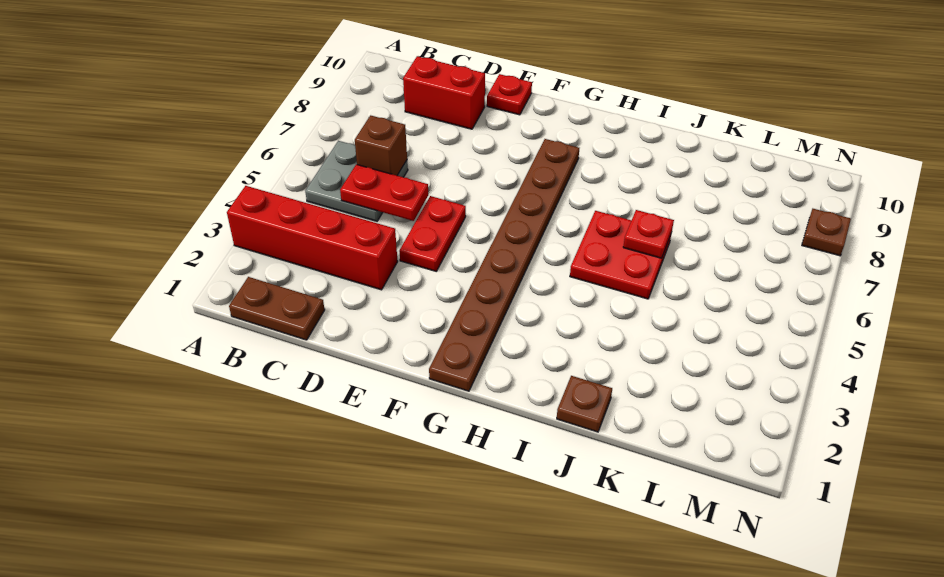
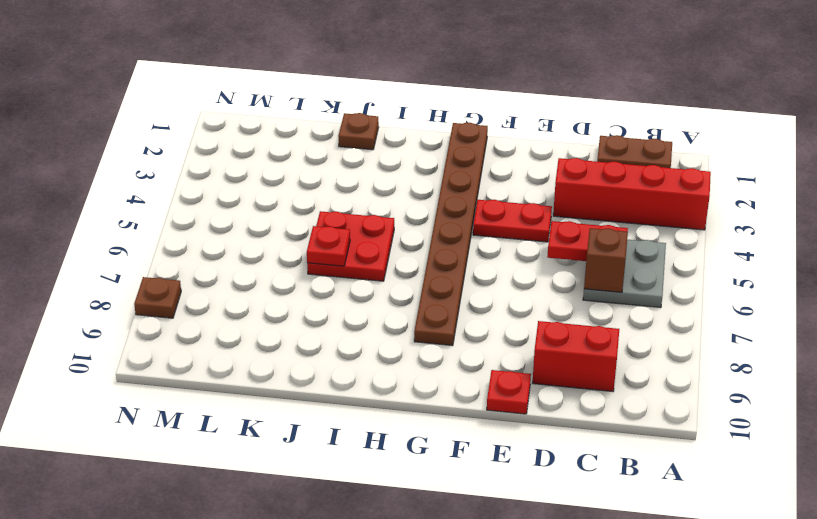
red 1x2 plate [399,196,466,271] -> red 1x2 plate turned to [473,200,552,242]

